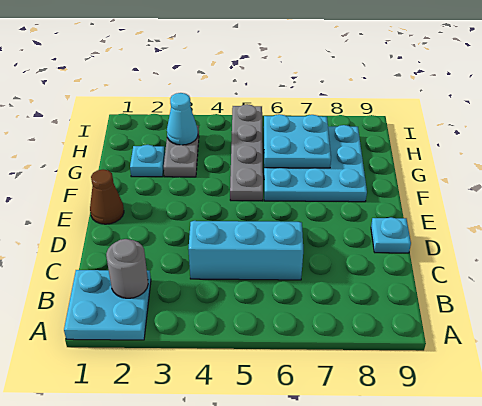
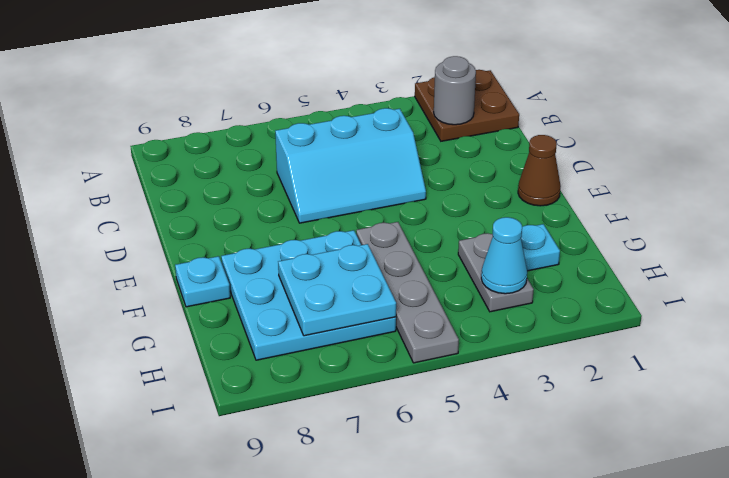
cyan 2x2 plate [64,270,151,340] -> brown 2x2 plate [415,70,519,141]
cyan 1x1 plate [371,217,411,253] -> cyan 1x1 plate moved to [175,256,230,307]

